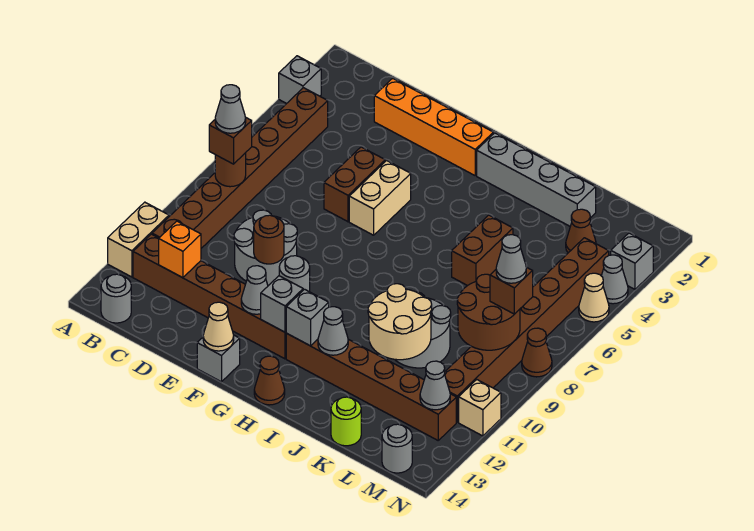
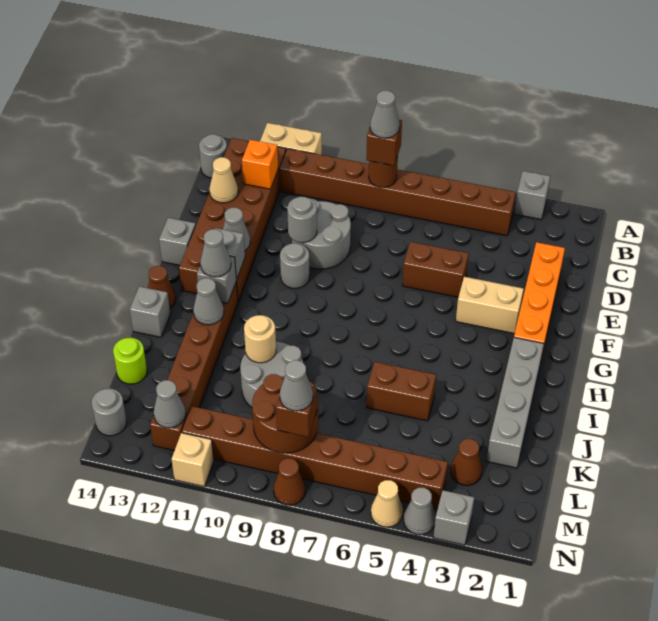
brown 1x6 brick [133,234,286,359] -> brown 2x6 brick [179,138,286,302]
brown 1x1 round brick [254,215,284,264] -> grey 1x1 round brick [287,197,317,243]
tan 1x2 brick [349,161,411,235] -> tan 1x2 brick moved to [456,277,524,334]
tan 1x1 cone [203,302,234,351] -> tan 1x1 cone moved to [209,157,238,203]
none -> grey 1x1 cone [200,229,231,277]
none -> grey 1x1 brick [130,287,170,337]
tan 2x2 round brick [368,284,432,360] -> tan 1x1 round brick [244,315,276,363]

